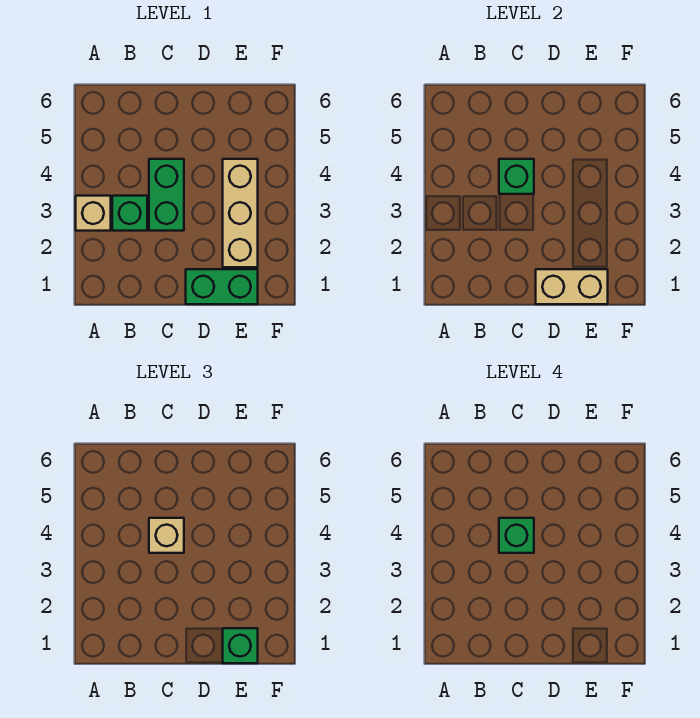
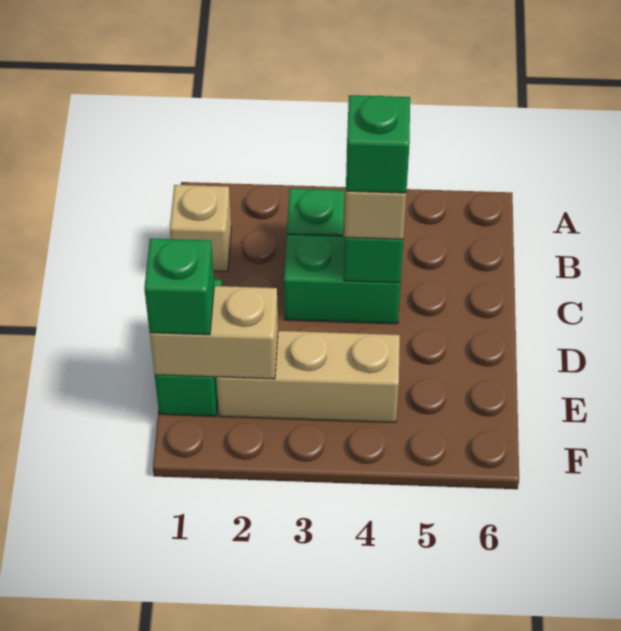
tan 1x1 brick [76,196,111,231] -> tan 1x1 brick moved to [170,185,231,271]
tan 1x2 brick [536,269,608,304] -> tan 1x2 brick turned to [150,286,278,379]

